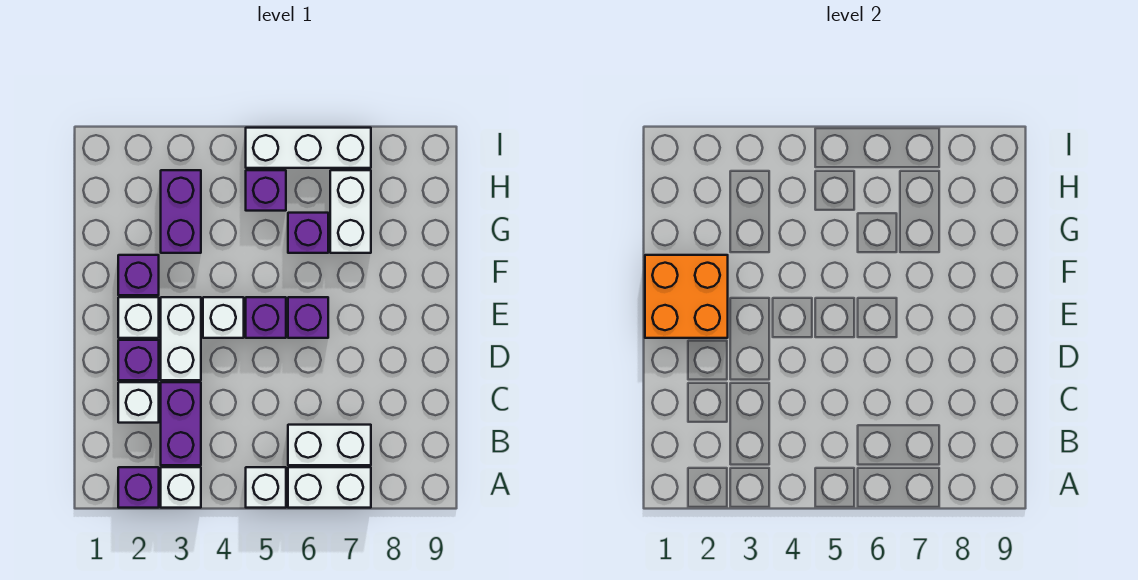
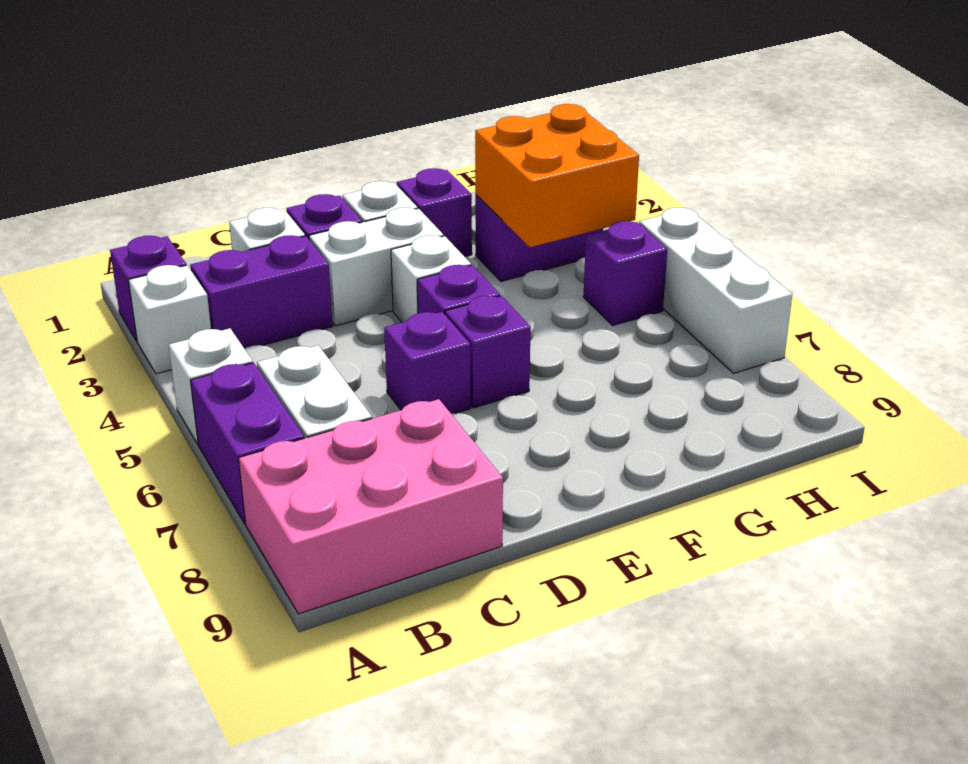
white 1x2 brick [288,467,371,508] -> purple 1x2 brick [191,363,304,524]
none -> pink 2x3 brick [239,399,503,614]
orange 2x2 brick [645,255,728,338] -> orange 2x2 brick moved to [475,104,639,247]
purple 1x1 brick [288,213,328,253] -> purple 1x1 brick moved to [384,312,471,414]
white 1x2 brick [330,170,371,253] -> none

